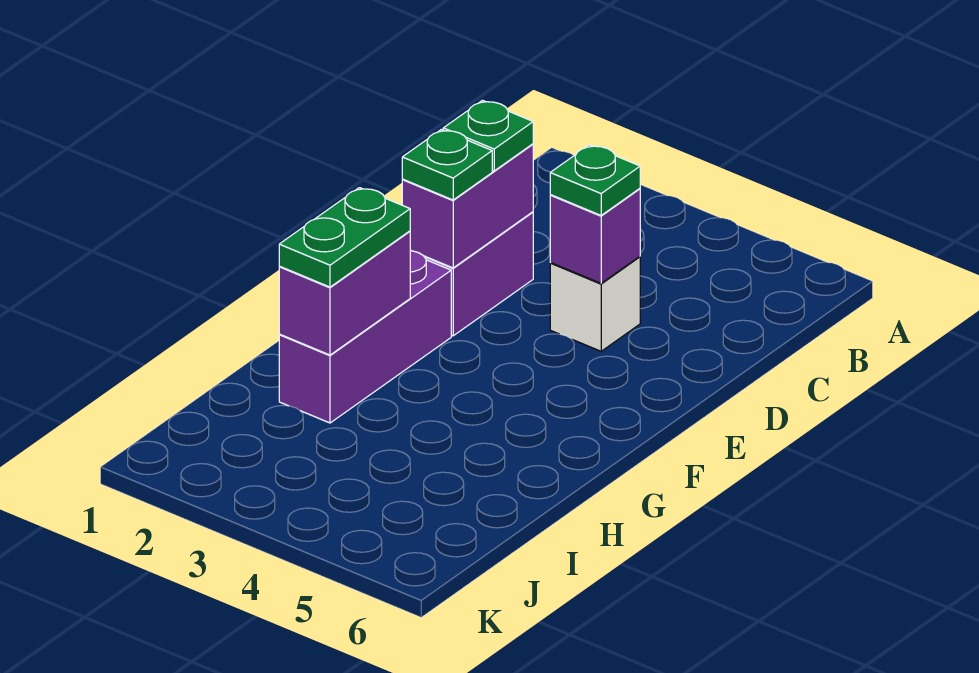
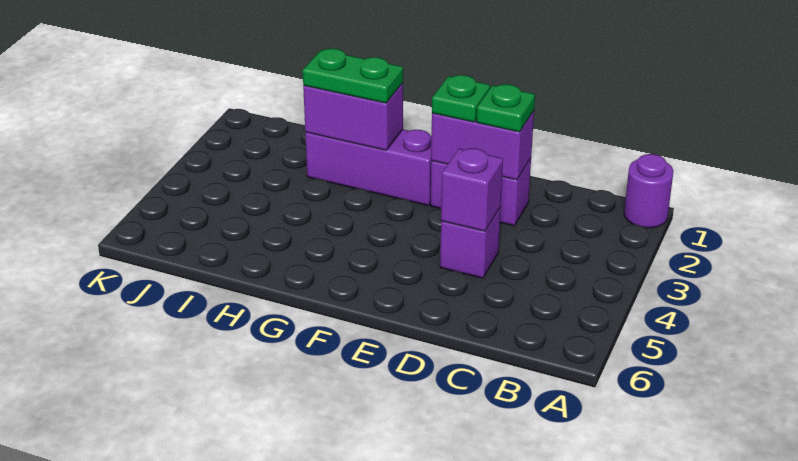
none -> purple 1x1 round brick [624,154,674,228]
white 1x1 brick [550,256,640,351] -> purple 1x1 brick [440,207,501,278]
green 1x1 plate [550,145,640,215] -> none

